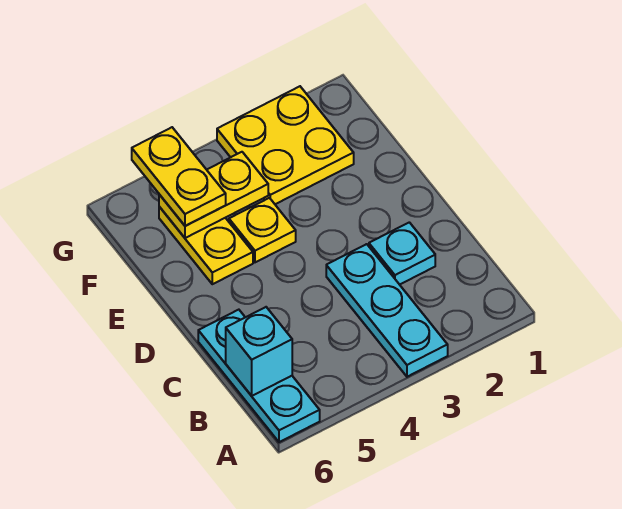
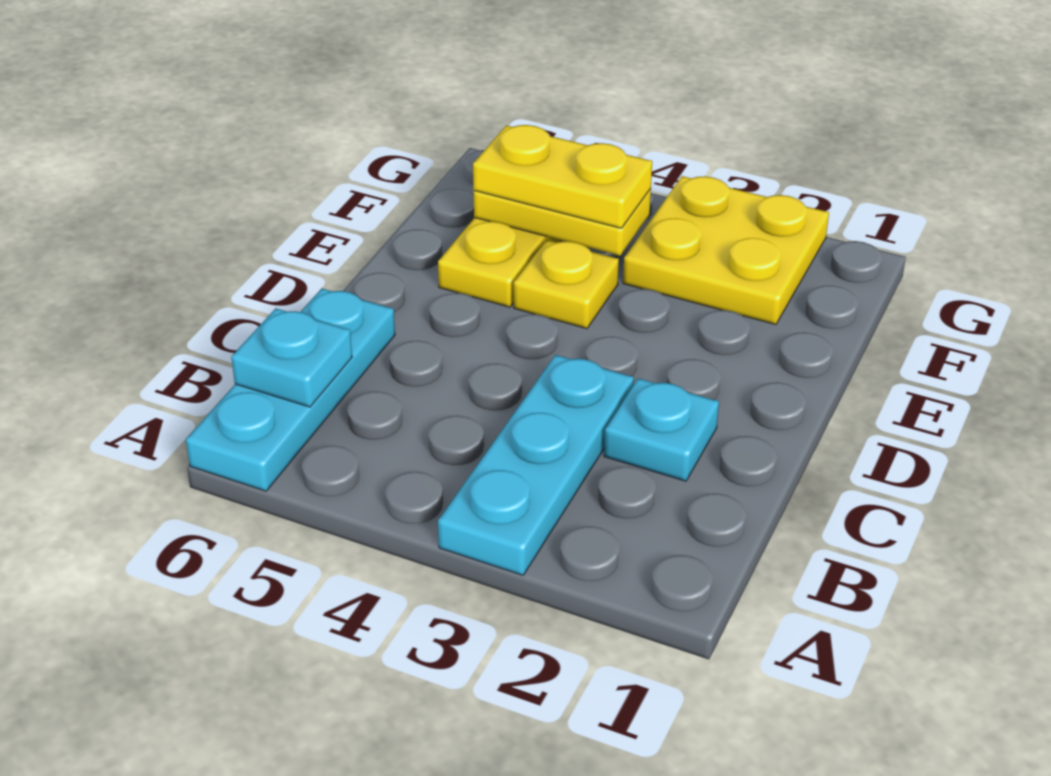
cyan 1x1 brick [226,307,292,396] -> cyan 1x1 plate [231,308,352,407]
yellow 1x2 plate [132,127,226,226] -> yellow 1x2 plate turned to [473,125,652,228]

